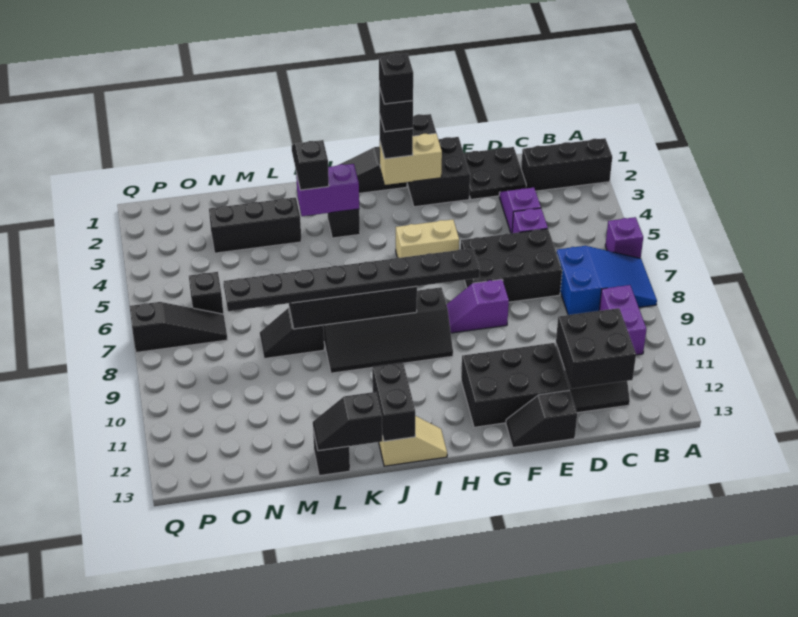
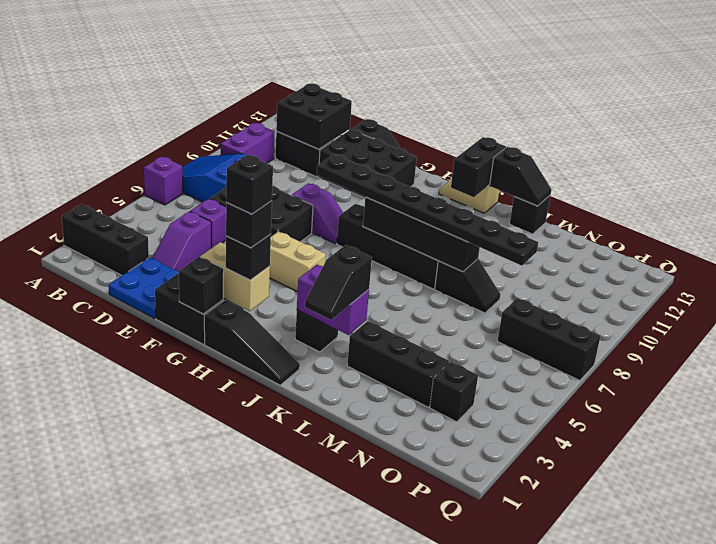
black 2x2 plate [464,147,526,199] -> blue 2x2 plate [109,257,179,318]
black 1x1 brick [189,272,223,314] -> black 1x1 brick moved to [430,362,478,422]
black 1x3 slope [130,302,228,352] -> black 1x3 brick [498,298,600,380]

